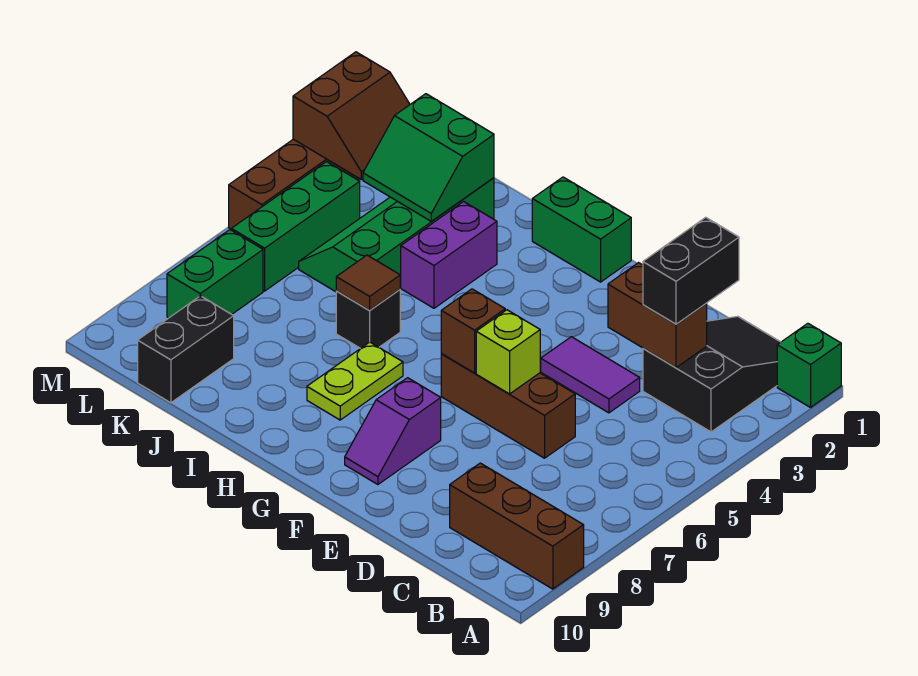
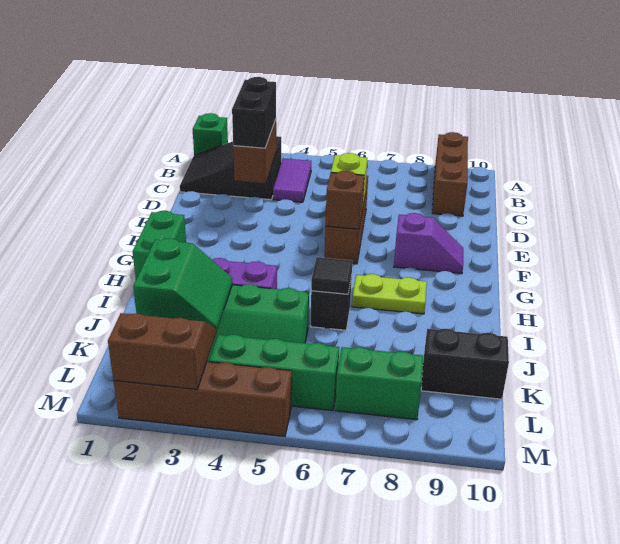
black 1x2 brick [643,217,739,324] -> black 1x2 brick turned to [232,77,276,148]
purple 1x2 tile [540,337,640,413] -> purple 1x2 tile moved to [273,158,311,202]
brown 1x1 tile [336,255,400,310] -> black 1x1 tile [311,257,352,294]

